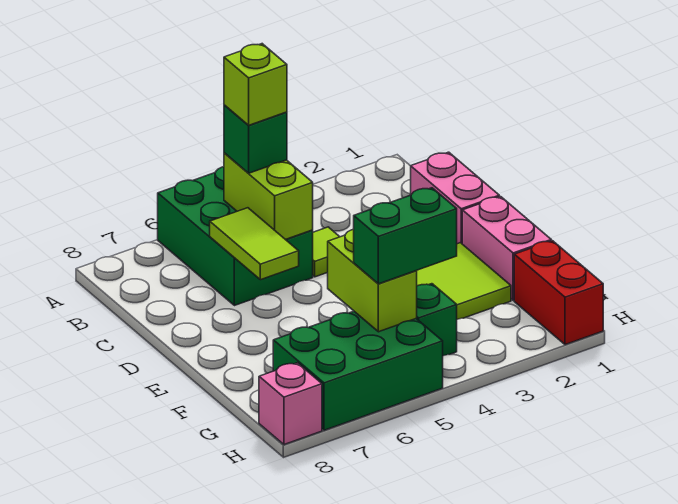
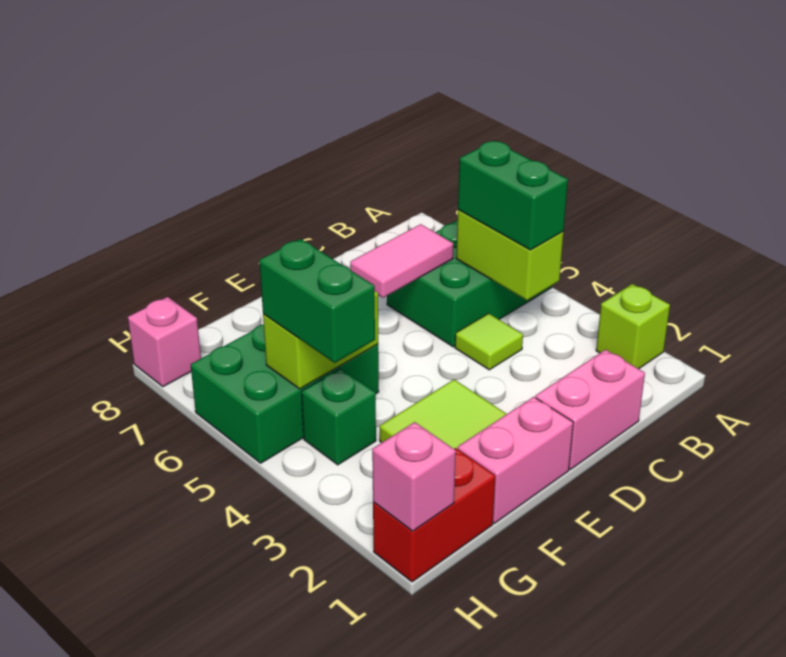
lime 1x2 brick [224,153,313,240] -> lime 1x2 brick turned to [456,210,563,300]
green 1x1 brick [224,105,287,173] -> green 1x2 brick [458,141,568,250]
lime 1x1 brick [224,44,287,125] -> lime 1x1 brick moved to [596,284,670,369]
lime 1x2 tile [210,208,299,280] -> pink 1x2 tile [350,224,453,298]
green 2x3 brick [273,311,443,430] -> green 2x3 brick turned to [191,324,379,463]
none -> pink 1x1 brick [372,422,456,531]

